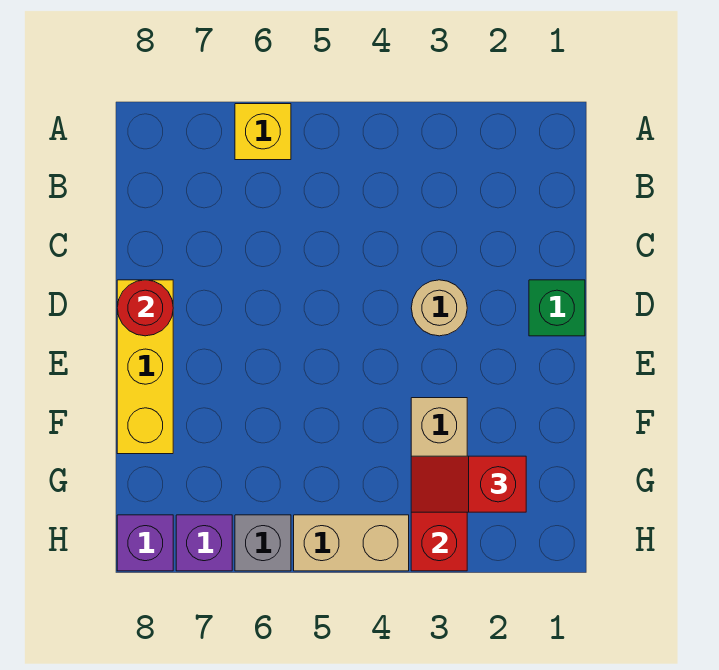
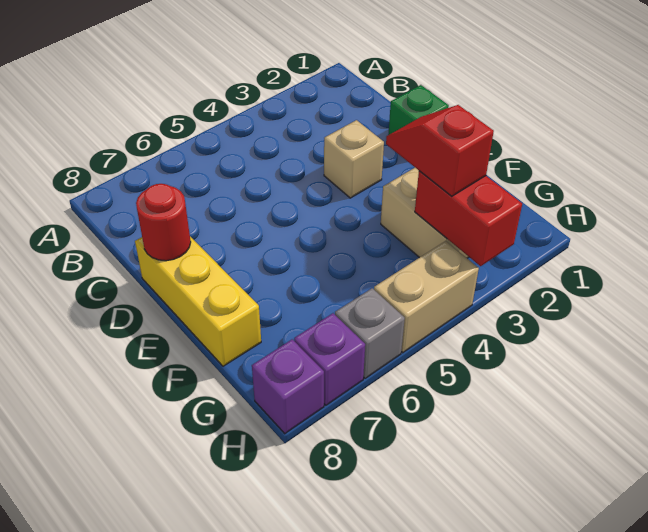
yellow 1x1 brick [235,104,291,160] -> none
tan 1x1 round brick [411,280,467,336] -> tan 1x1 brick [324,120,384,198]
red 1x2 slope [411,456,526,512] -> red 1x2 slope turned to [386,105,494,196]

